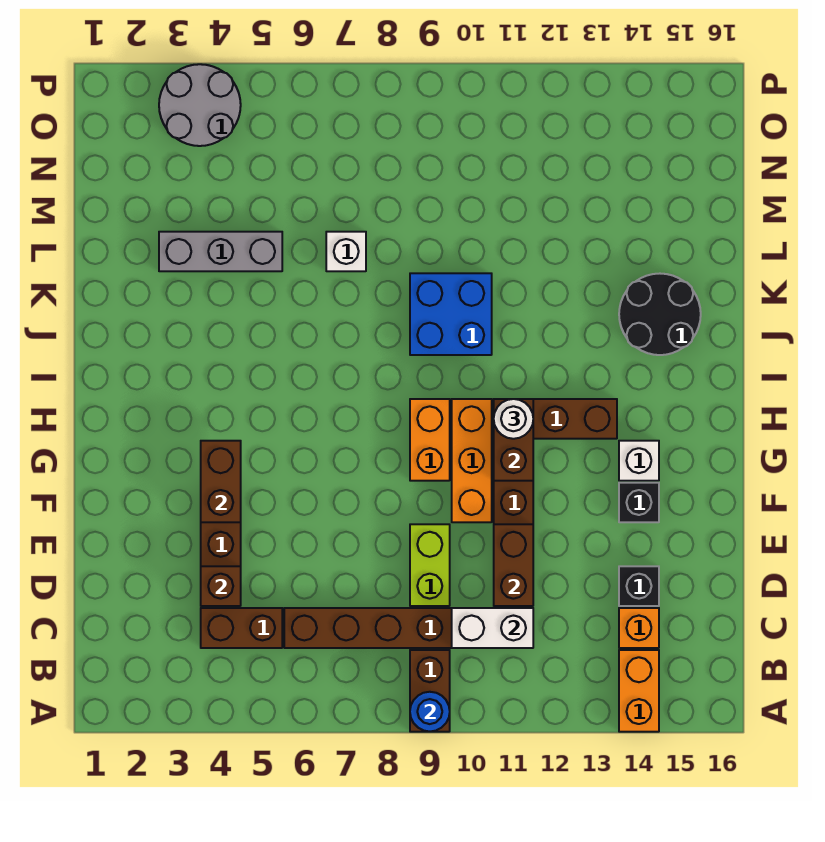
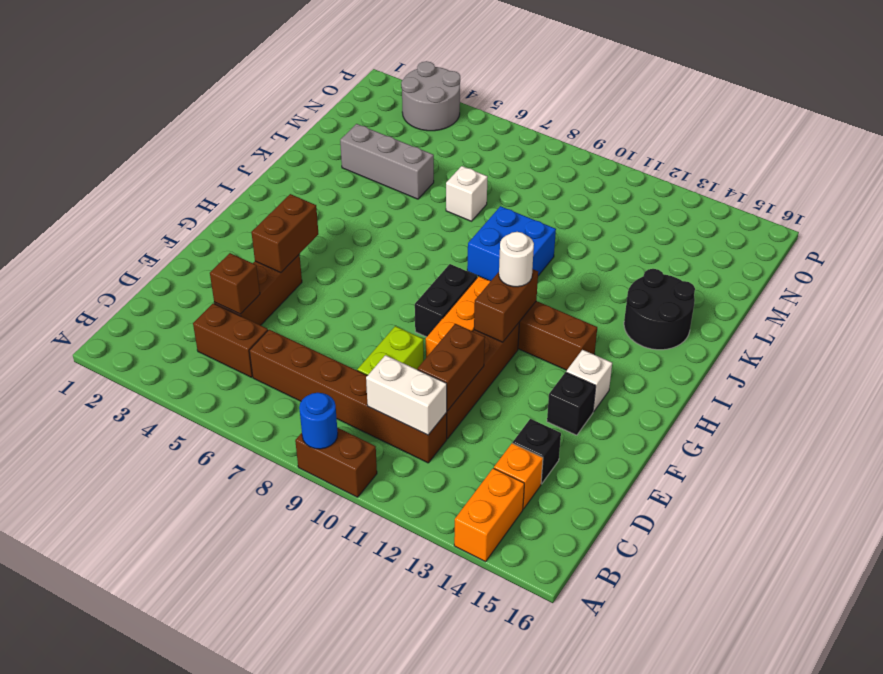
brown 1x2 brick [410,650,450,732] -> brown 1x2 brick turned to [295,428,377,497]
orange 1x2 brick [410,399,450,481] -> black 1x2 brick [415,264,477,337]

